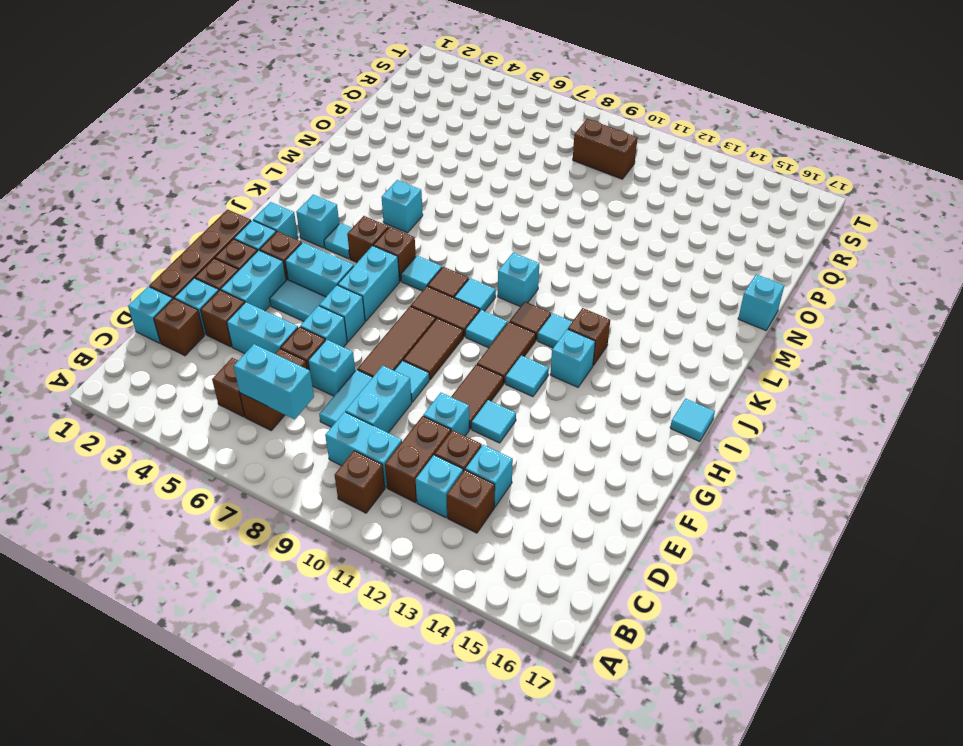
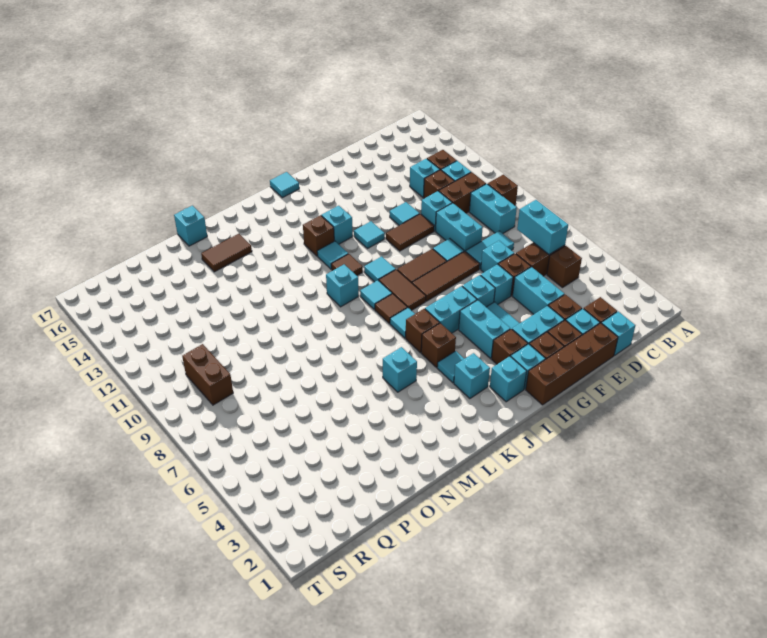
cyan 1x2 brick [345,366,412,433] -> cyan 1x2 brick turned to [435,203,483,252]
brown 1x2 tile [477,322,536,384] -> brown 1x2 tile moved to [201,234,252,272]

